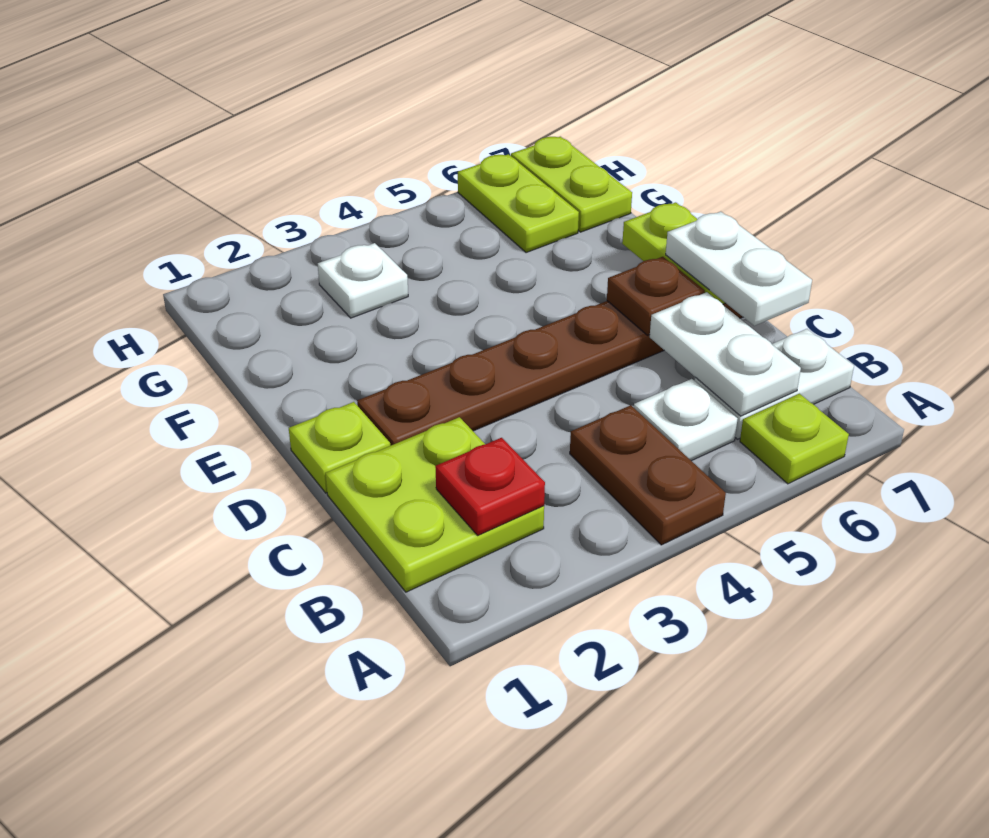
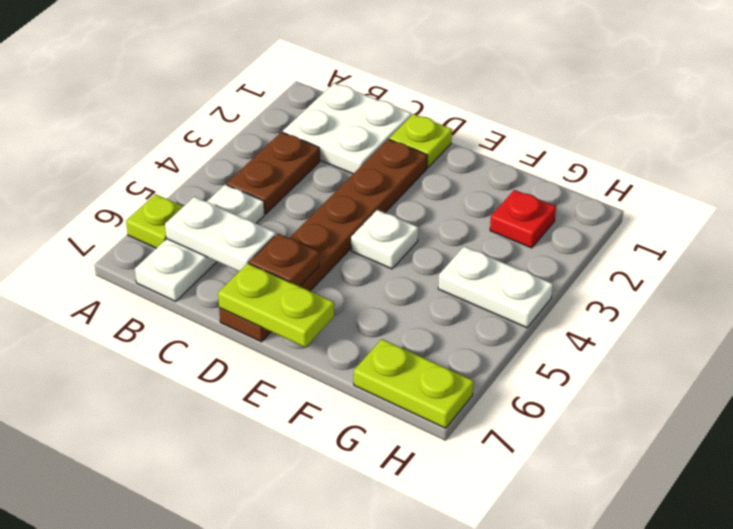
brown 1x2 plate [570,405,726,545] -> brown 1x2 plate turned to [227,132,320,214]
lime 2x2 plate [325,417,544,592] -> white 2x2 plate [283,83,411,174]
red 1x1 plate [435,438,545,535] -> red 1x1 plate moved to [490,190,556,248]
white 1x2 plate [666,212,812,326] -> white 1x2 plate moved to [438,246,553,328]
white 1x1 plate [318,243,408,318] -> white 1x1 plate moved to [351,210,418,269]
lime 1x2 plate [458,154,579,253] -> none

